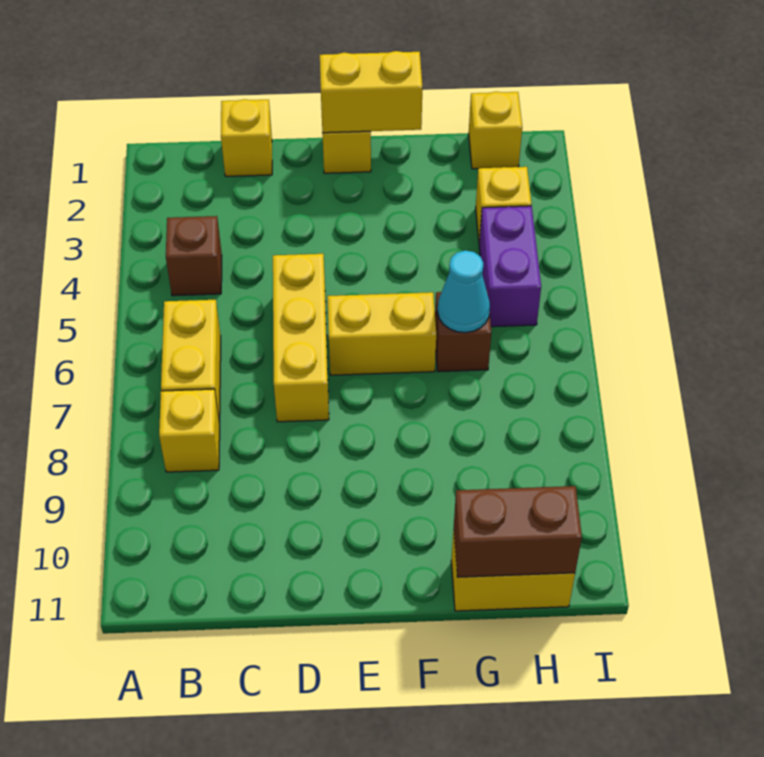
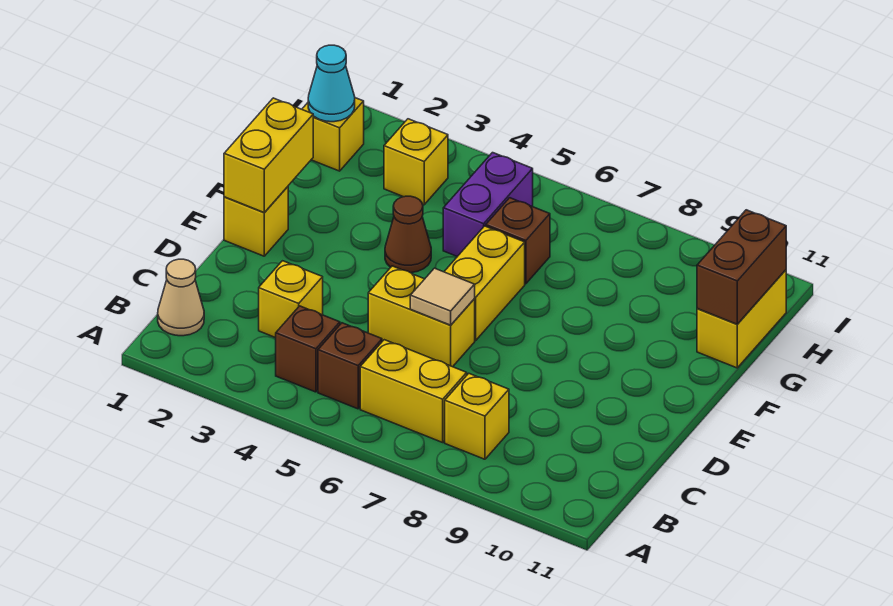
none -> tan 1x1 cone [158,259,204,336]
none -> brown 1x1 brick [318,323,382,409]
yellow 1x1 brick [221,99,272,176] -> yellow 1x1 brick moved to [259,261,323,338]
yellow 1x3 brick [273,254,329,422] -> yellow 1x2 brick [368,266,475,367]
none -> tan 1x1 tile [410,268,475,325]
none -> brown 1x1 cone [385,196,431,273]
cyan 1x1 cone [438,250,490,333] -> cyan 1x1 cone moved to [308,45,355,122]
purple 1x2 brick [479,206,541,327] -> purple 1x2 brick turned to [443,153,533,256]

